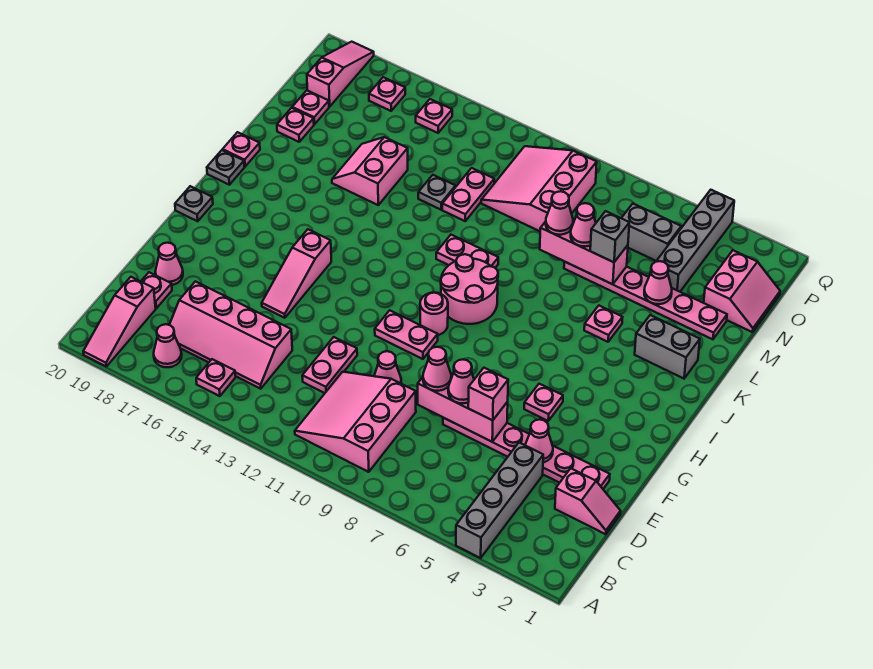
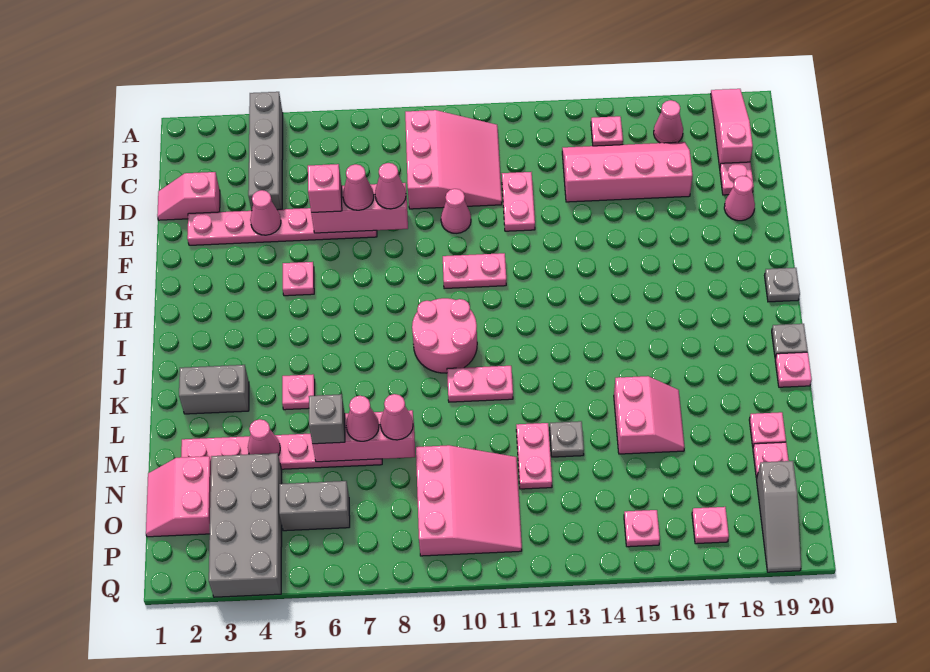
pink 1x3 slope [262,229,331,318] -> none
pink 1x1 round brick [420,293,448,335] -> none
grey 1x4 brick [656,190,734,292] -> grey 2x4 brick [209,453,282,597]
pink 1x3 slope [307,42,374,107] -> grey 1x3 slope [757,461,801,572]

